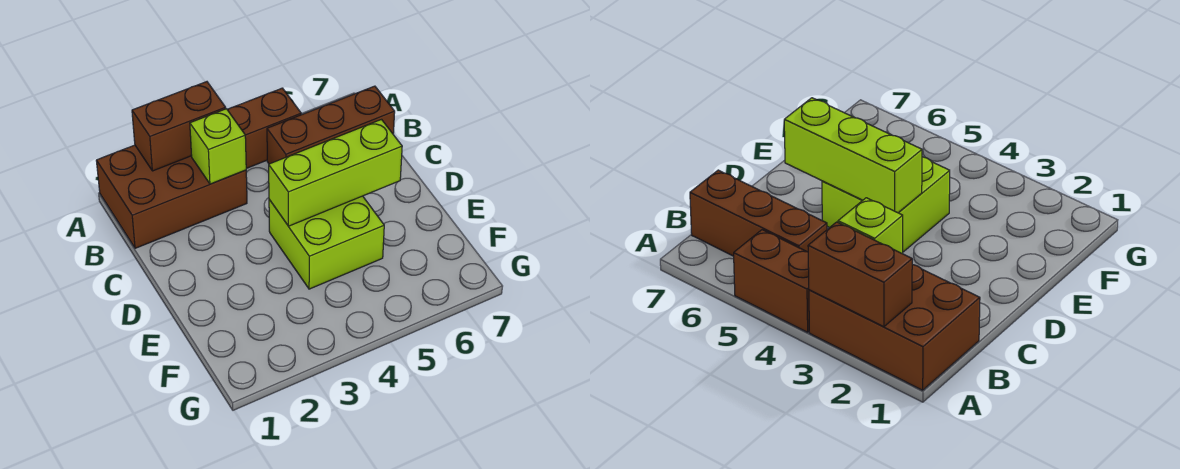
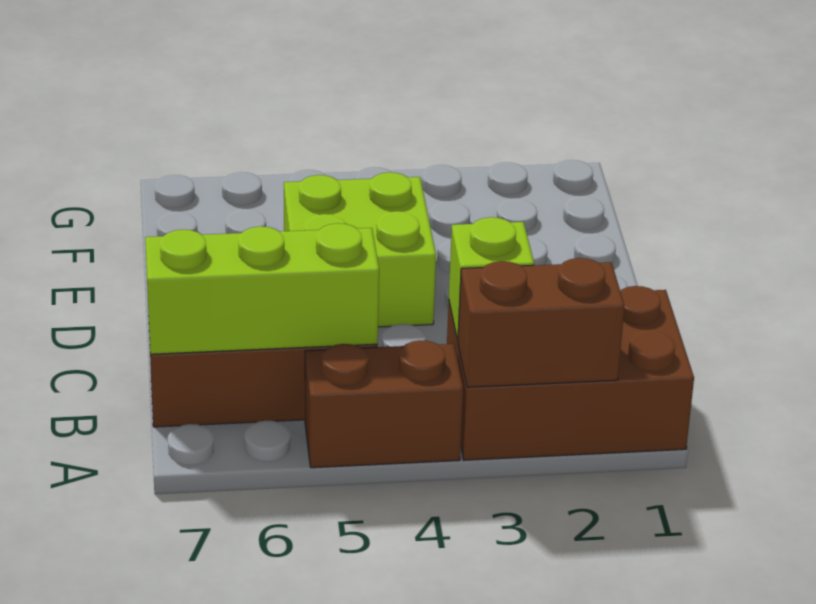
lime 1x3 brick [269,120,402,226] -> lime 1x3 brick moved to [145,223,379,354]

